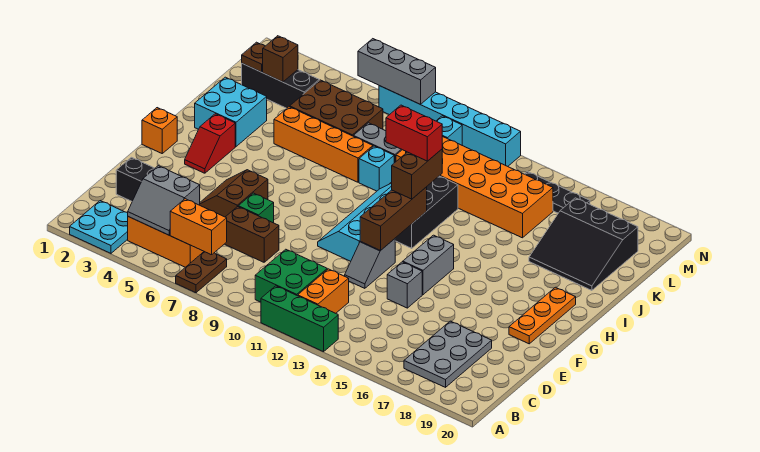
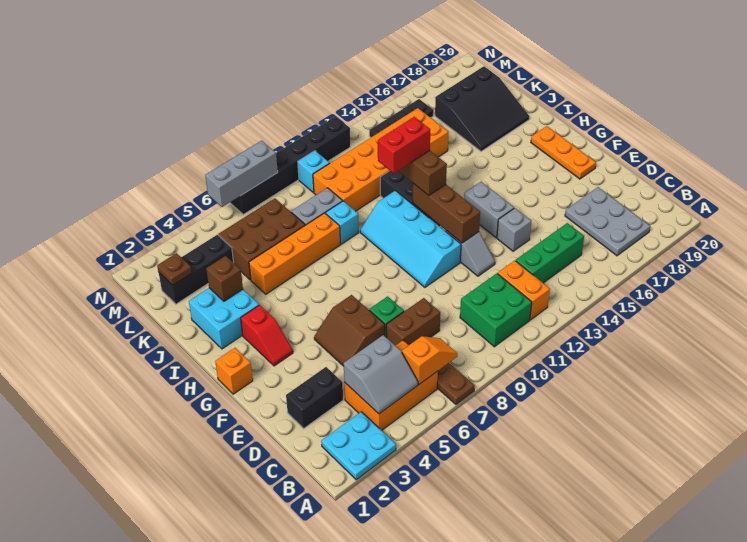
green 1x3 brick [261,286,338,352] -> green 1x3 brick moved to [516,223,584,283]
orange 1x2 brick [170,199,227,255] -> orange 1x2 slope [402,336,457,384]
brown 1x1 brick [263,36,298,82] -> brown 1x1 brick moved to [206,256,243,301]
cyan 1x6 brick [379,86,521,166] -> black 1x6 brick [230,116,350,214]

